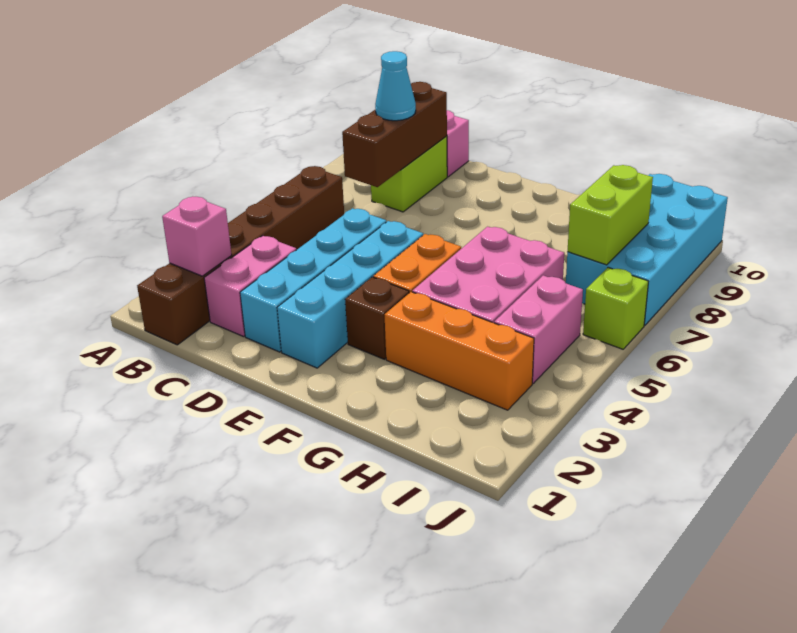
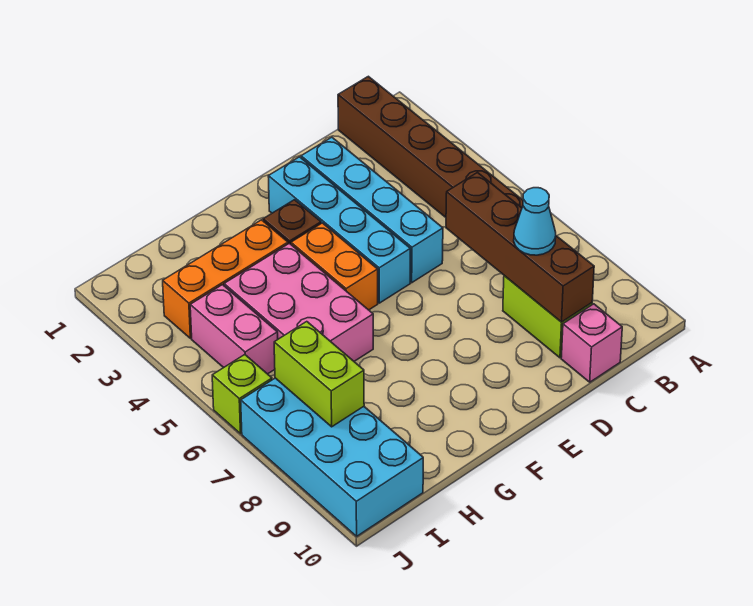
pink 1x1 brick [162,196,232,276] -> none
pink 1x2 brick [204,236,296,337] -> none
brown 1x3 brick [342,82,447,187] -> brown 1x4 brick [446,173,594,322]

